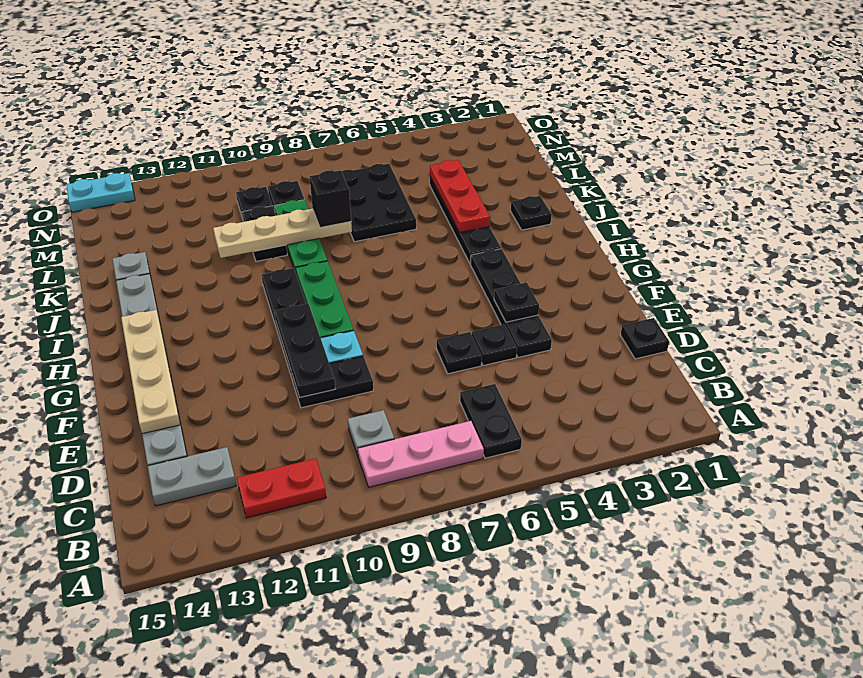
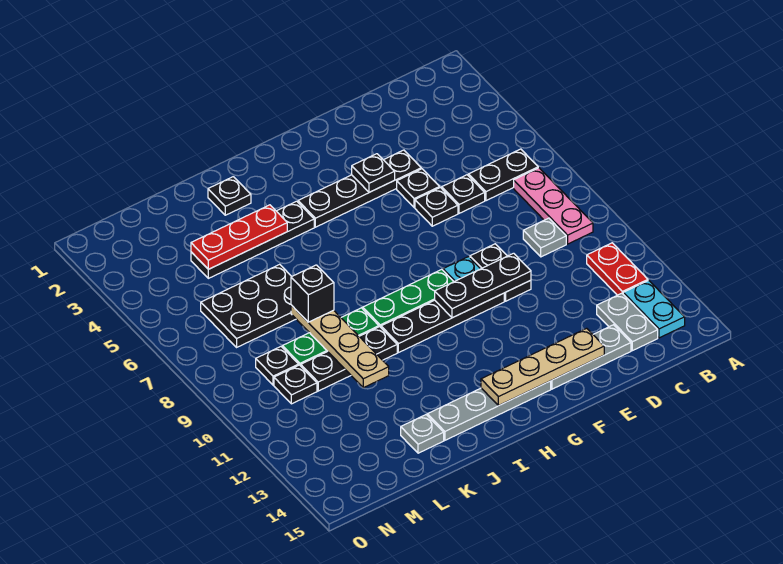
black 1x1 plate [621,318,669,359] -> black 1x1 plate moved to [442,175,485,213]
black 1x2 plate [242,206,287,262] -> black 1x3 plate [301,327,397,391]
cyan 1x2 plate [66,173,135,212] -> cyan 1x2 plate moved to [623,280,685,338]

